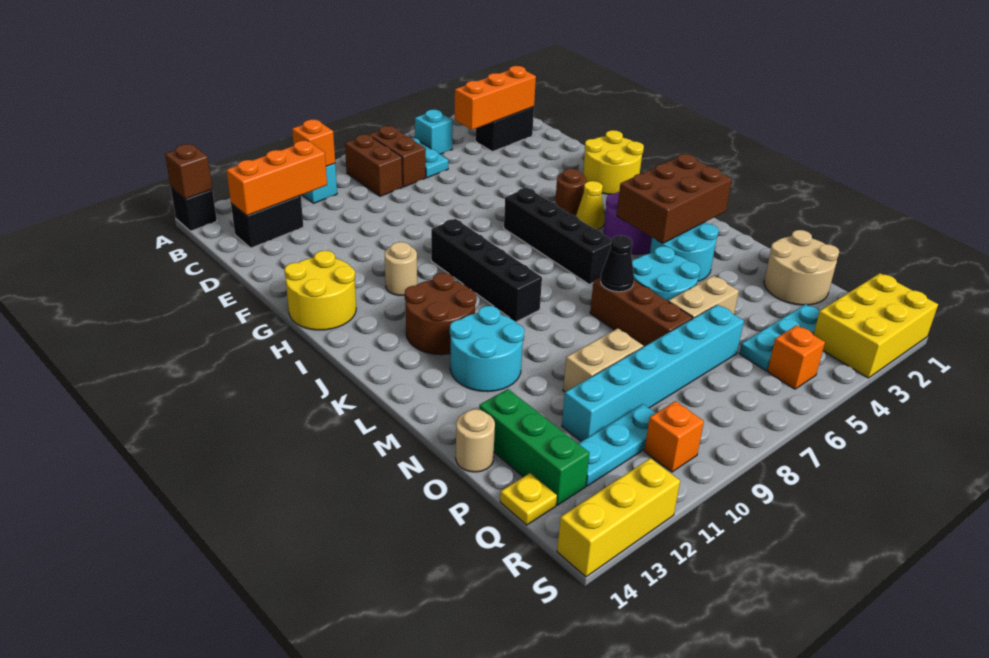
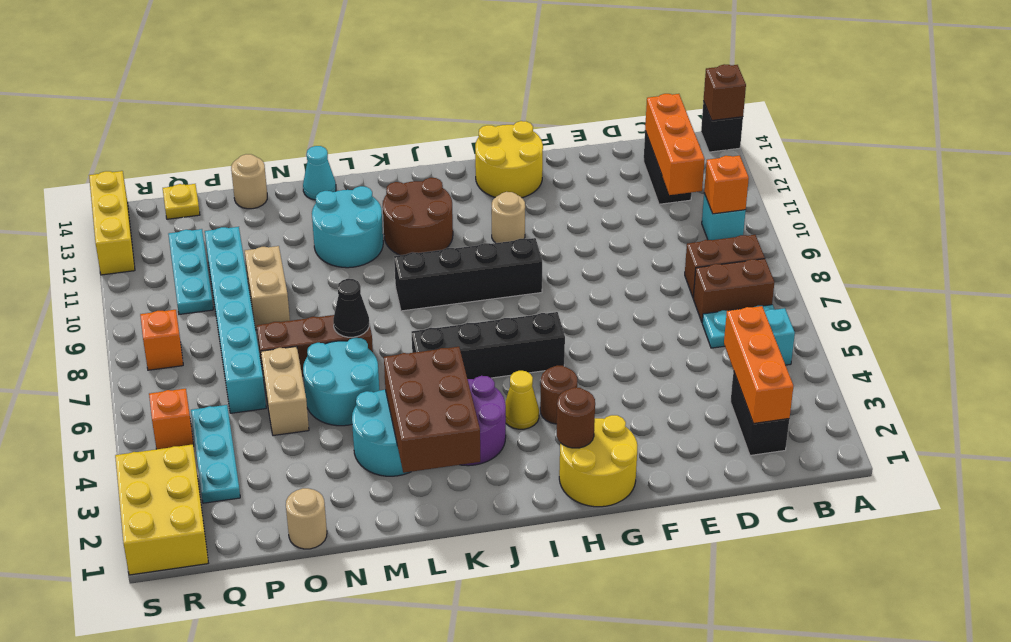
none -> brown 1x1 round brick [557,387,595,448]
none -> cyan 1x1 cone [303,146,336,200]
tan 2x2 round brick [764,230,839,305] -> tan 1x1 round brick [286,488,327,549]
green 1x3 brick [479,389,590,505] -> none
orange 1x1 brick [644,401,704,472] -> orange 1x1 brick moved to [140,310,183,370]

